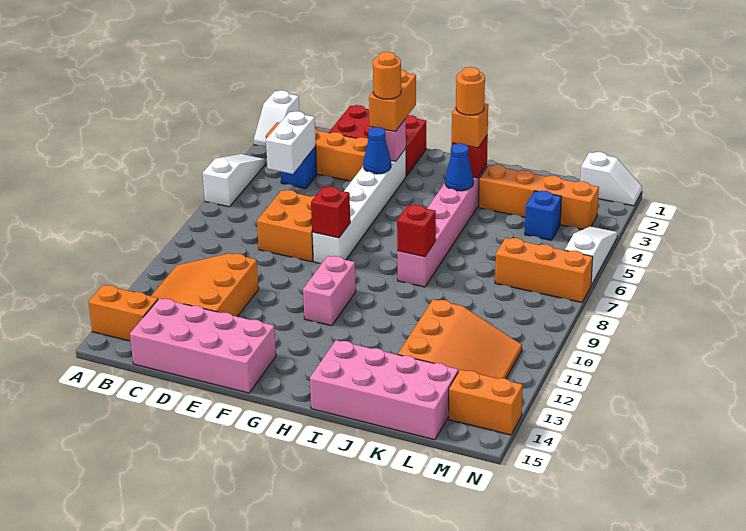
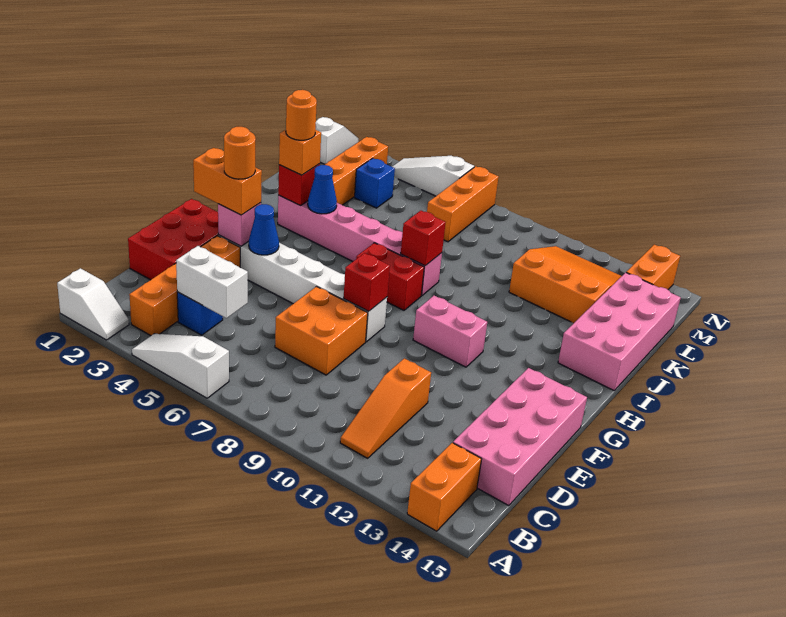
orange 3x3 slope [151,253,259,317] -> orange 1x3 slope [340,358,431,458]
none -> red 1x2 brick [356,243,424,310]

